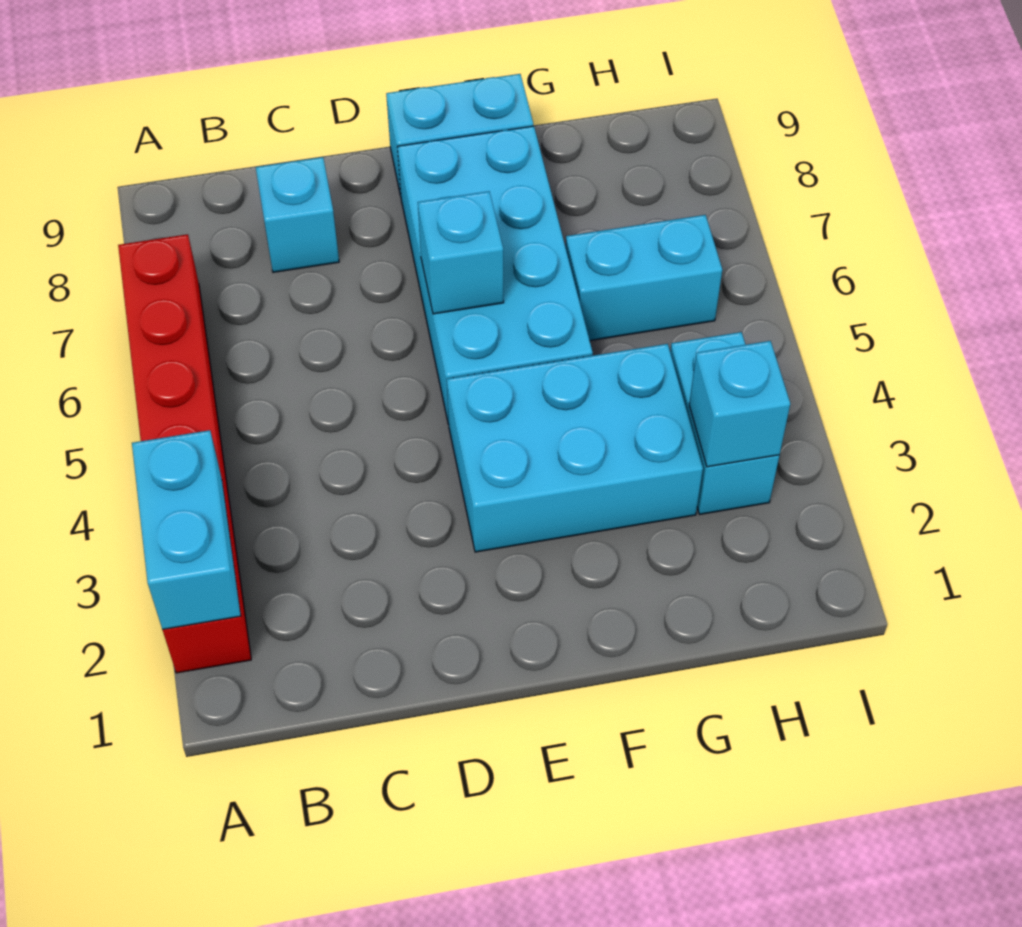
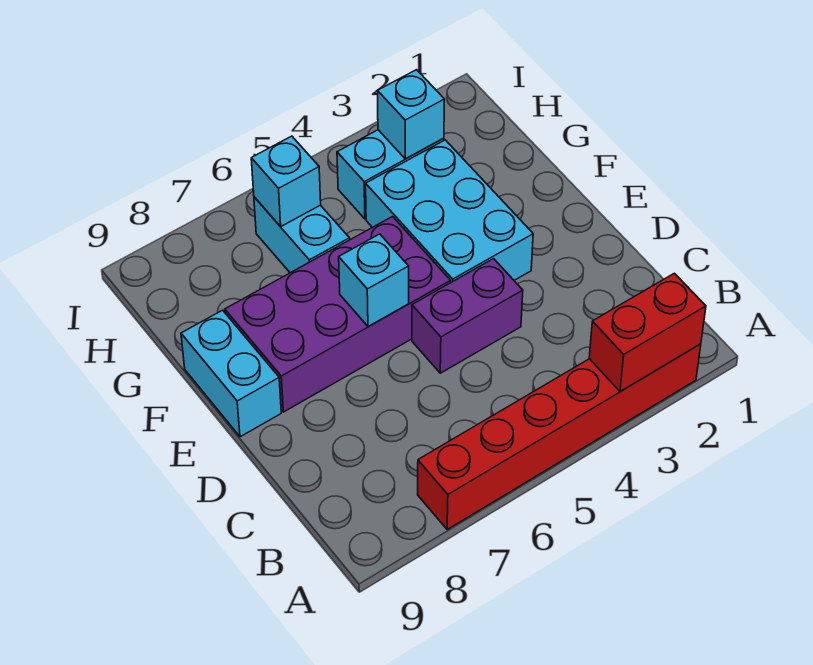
cyan 1x2 brick [132,430,241,630] -> red 1x2 brick [589,273,706,391]
cyan 1x1 brick [256,157,339,272] -> cyan 1x1 brick moved to [251,136,321,227]
none -> purple 1x2 brick [412,259,523,373]
cyan 2x4 brick [397,126,593,425] -> purple 2x4 brick [225,217,451,412]

